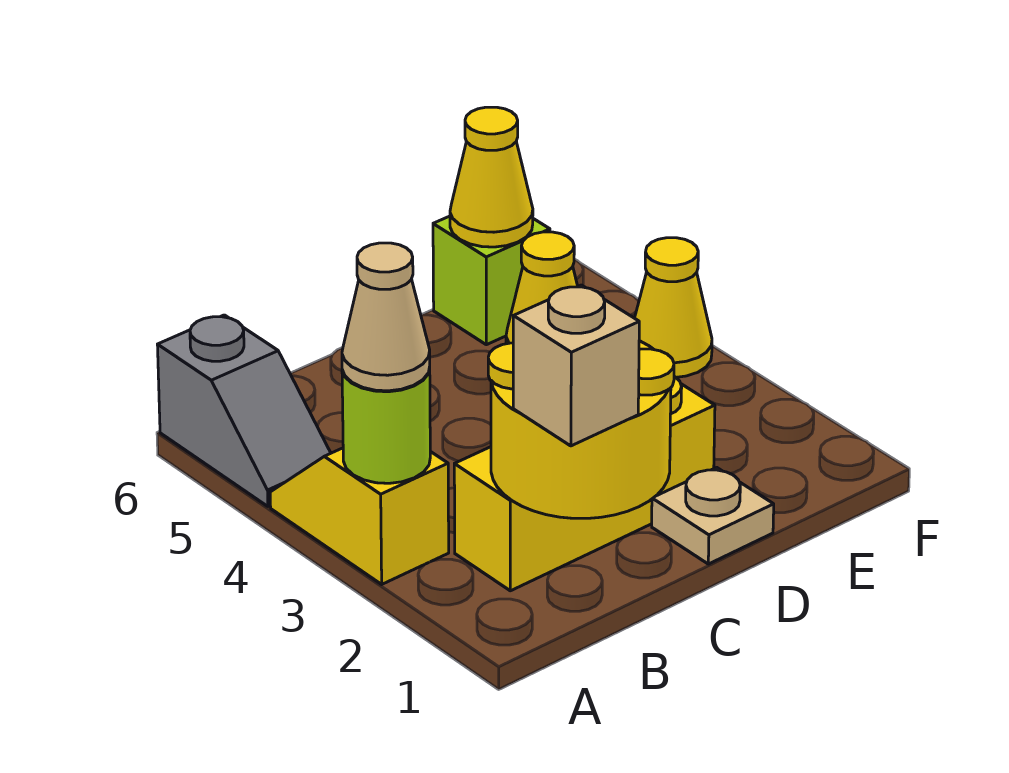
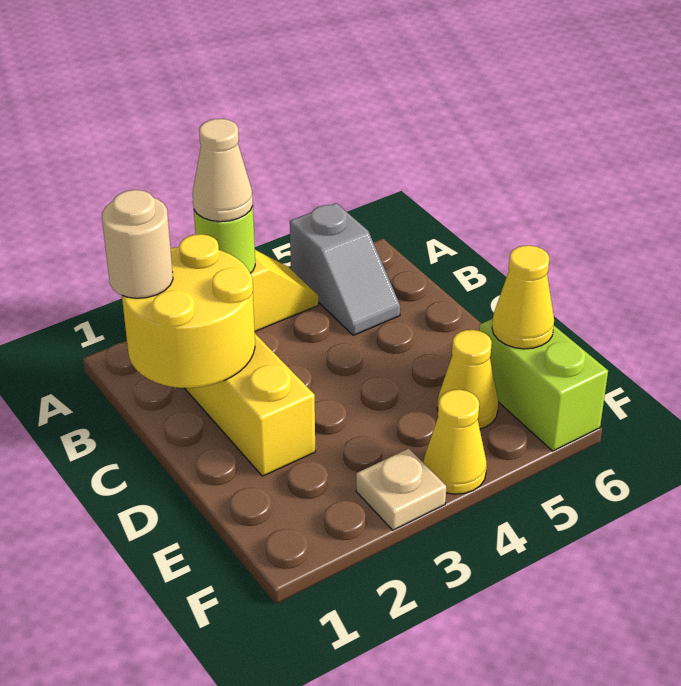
grey 1x2 slope [157,315,331,506] -> grey 1x2 slope turned to [290,203,400,335]
tan 1x1 brick [513,285,639,446] -> tan 1x1 round brick [102,190,173,298]
tan 1x1 plate [652,467,774,564] -> tan 1x1 plate moved to [356,449,446,530]
lime 1x1 brick [433,216,550,345] -> lime 1x2 brick [479,319,608,451]

